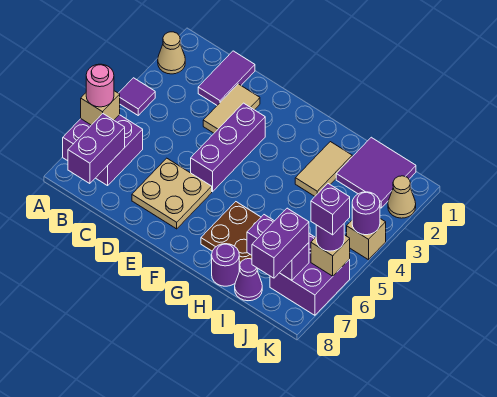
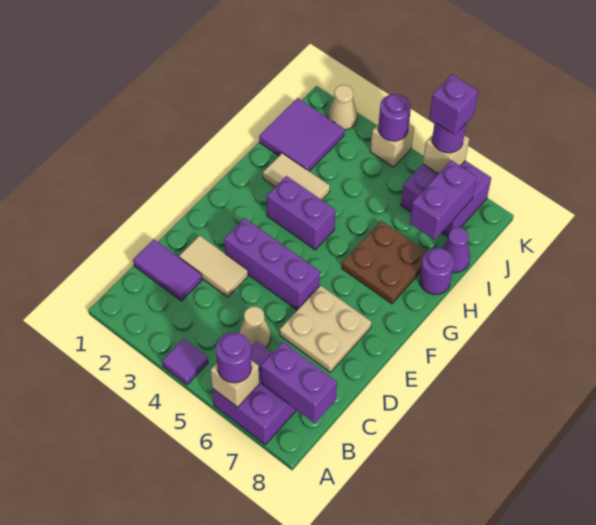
tan 1x1 cone [158,32,185,74] -> tan 1x1 cone moved to [239,307,271,348]
pink 1x1 round brick [86,64,114,107] -> purple 1x1 round brick [216,333,252,383]
purple 1x2 brick [252,208,309,278] -> purple 1x2 brick moved to [267,176,335,250]

